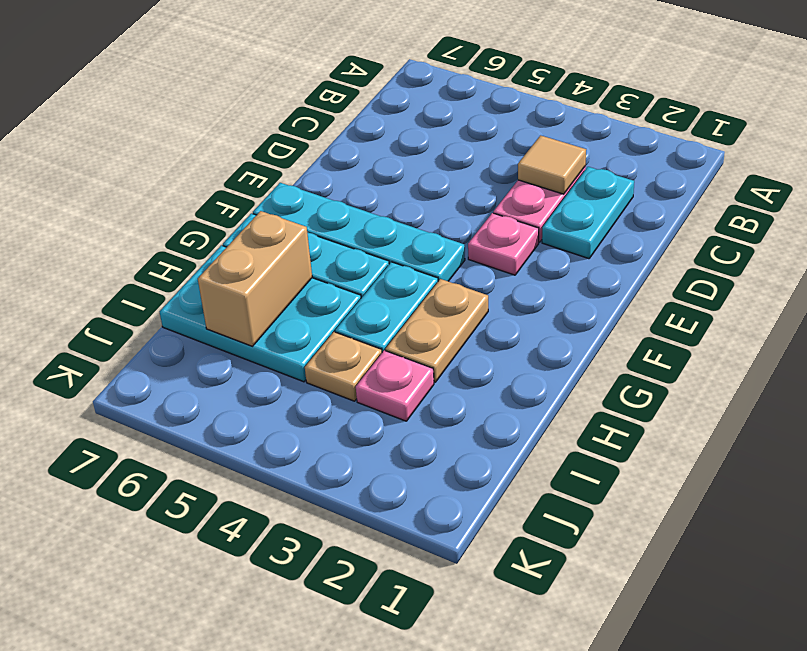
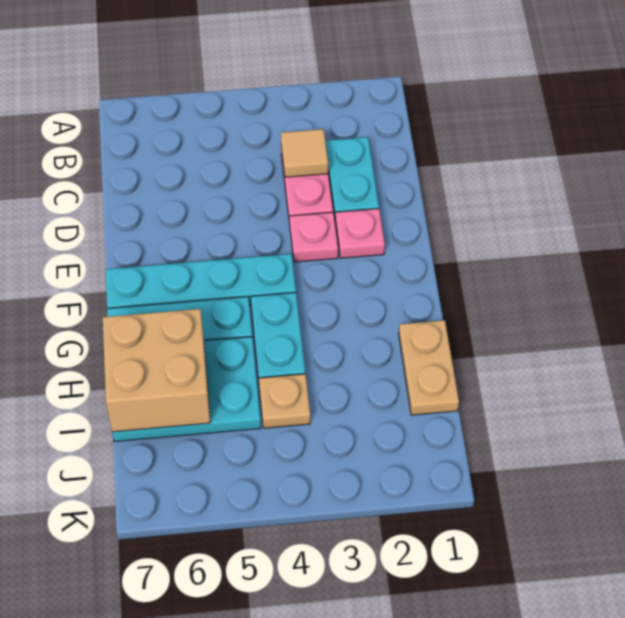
tan 1x2 plate [386,279,488,382] -> tan 1x2 plate moved to [399,320,459,415]
tan 1x2 brick [198,211,312,346] -> tan 2x2 brick [103,309,210,432]
pink 1x1 plate [356,350,434,421] -> pink 1x1 plate moved to [335,209,385,258]

